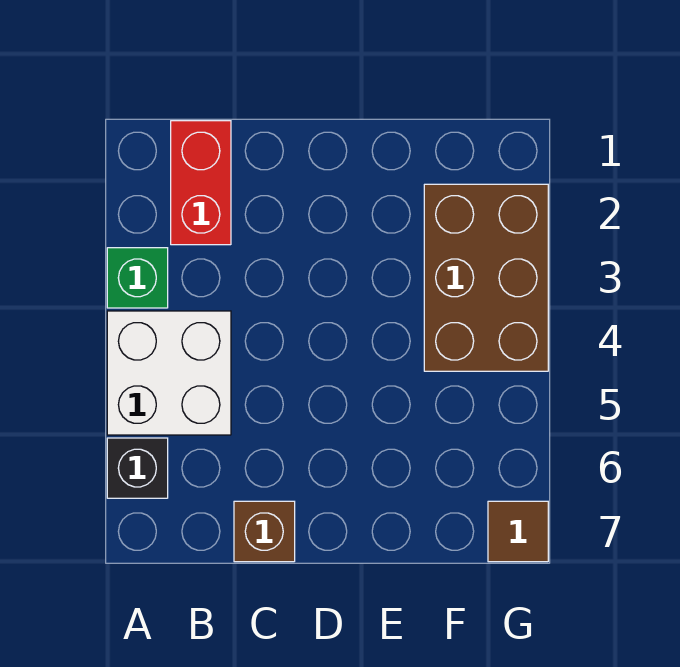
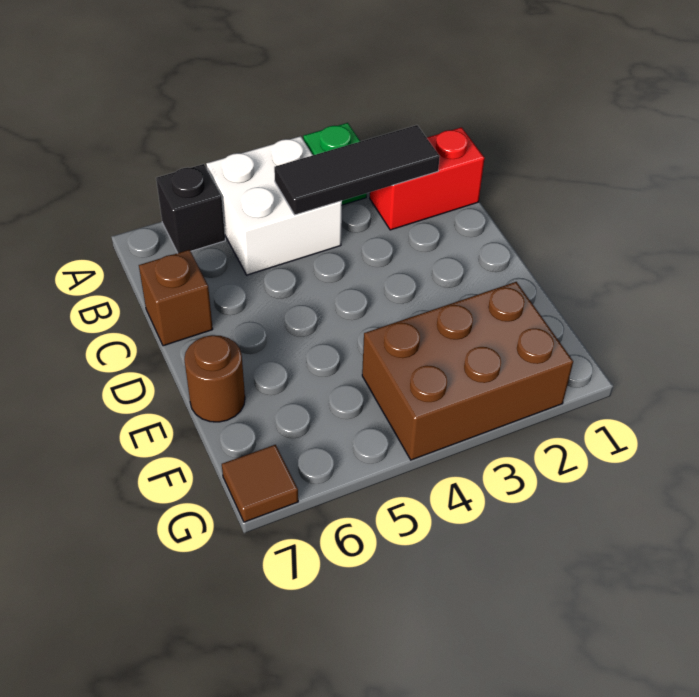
none -> black 1x3 tile [274,125,440,215]
none -> brown 1x1 round brick [184,335,245,422]

